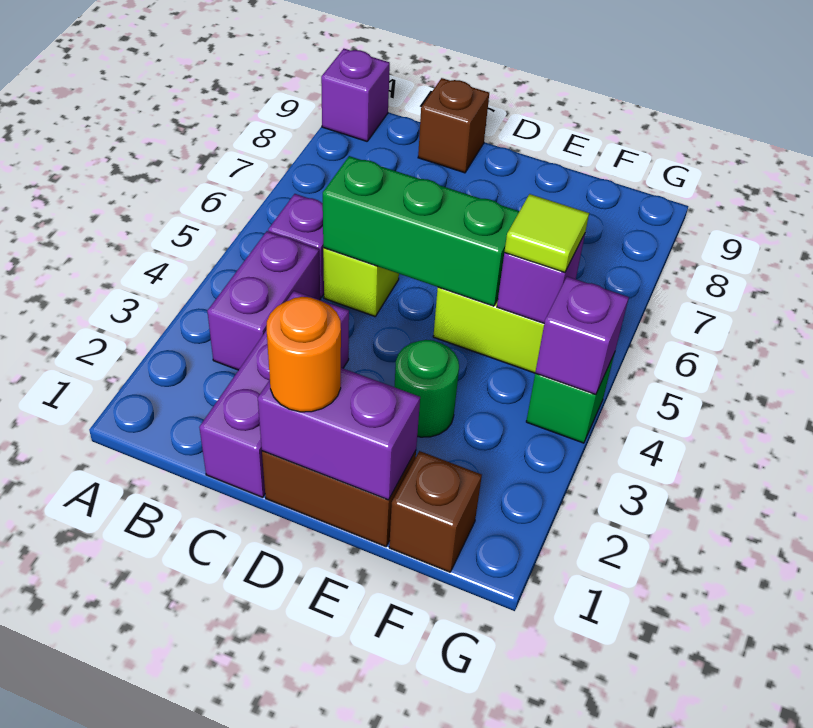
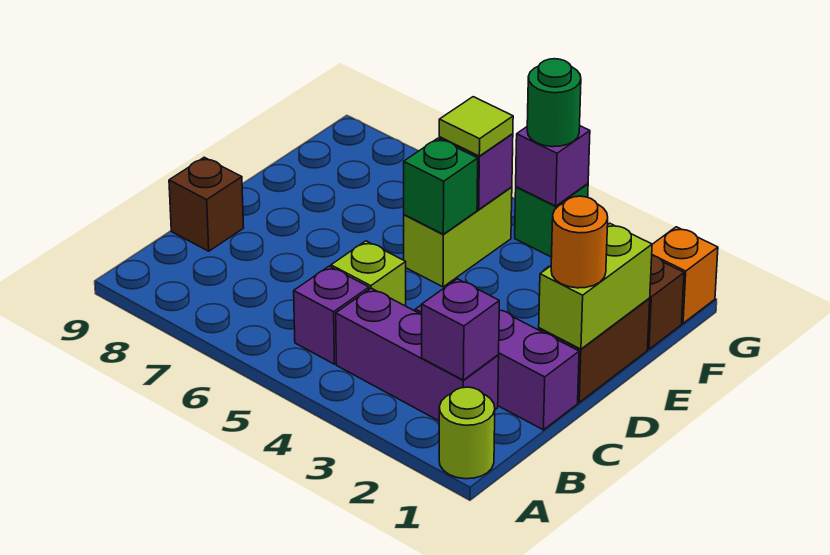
none -> lime 1x1 round brick [439,387,495,479]
purple 1x1 brick [321,49,390,141] -> purple 1x1 brick moved to [422,279,499,380]
purple 1x2 brick [207,231,320,370] -> purple 1x3 brick [336,288,499,421]
green 1x3 brick [323,156,519,306] -> green 1x1 brick [404,138,478,234]
purple 1x2 brick [258,368,420,500] -> lime 1x2 brick [539,223,652,349]
green 1x1 round brick [395,340,459,437] -> green 1x1 round brick moved to [527,59,581,147]
none -> orange 1x1 brick [652,227,718,323]

